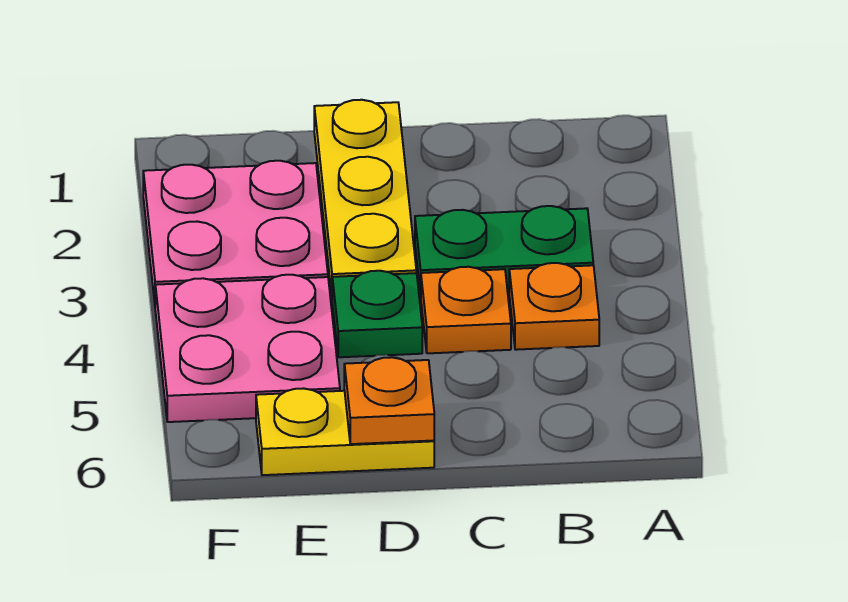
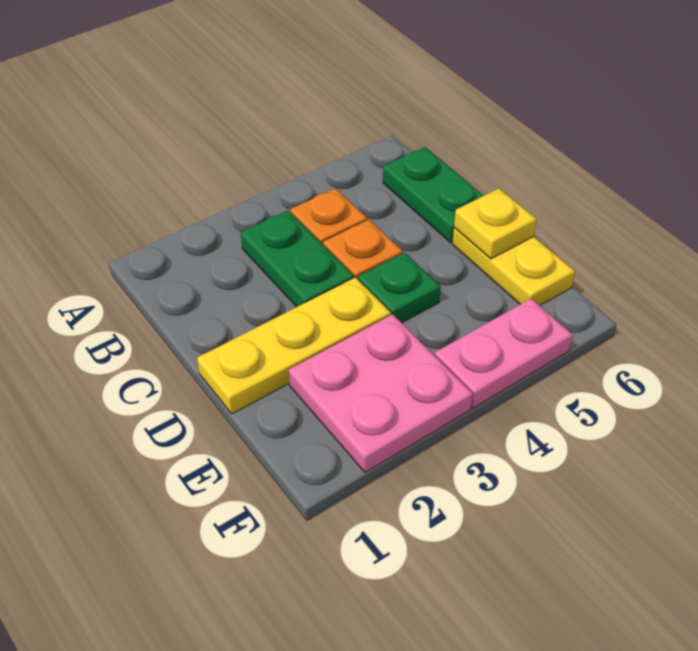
none -> green 1x2 plate [383,147,484,243]
orange 1x1 plate [344,357,434,444] -> yellow 1x1 plate [454,189,537,259]
pink 2x2 plate [155,275,340,422] -> pink 1x2 plate [435,299,573,408]

